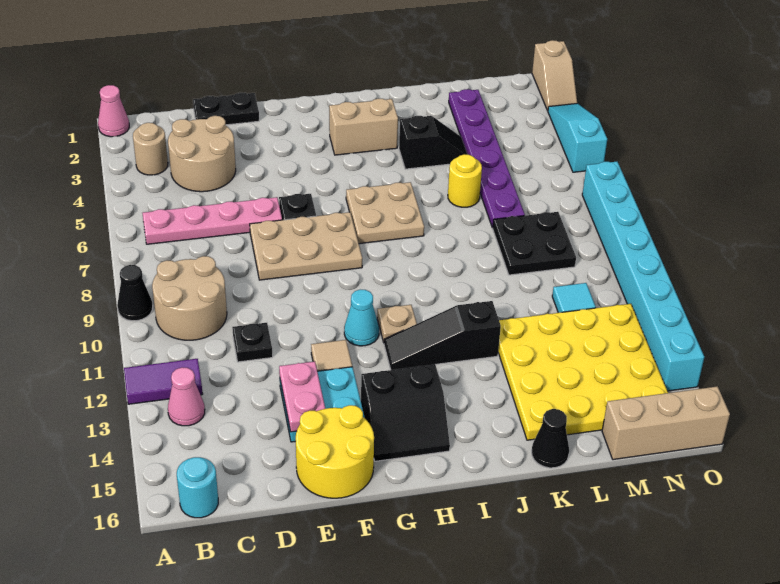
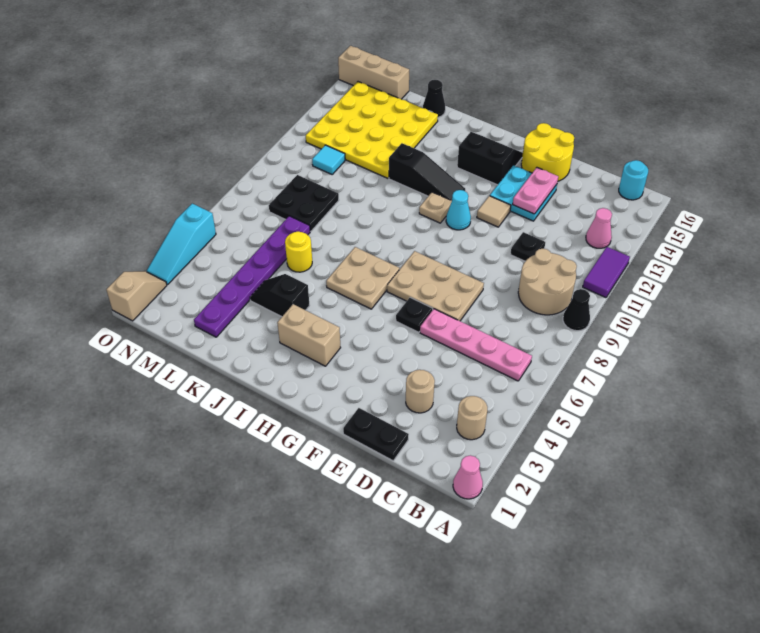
purple 1x2 tile [124,359,203,404] -> purple 1x2 tile turned to [583,247,630,298]
tan 2x2 round brick [168,116,236,192] -> tan 1x1 round brick [406,370,435,413]
cyan 1x8 brick [582,162,704,391] -> none

